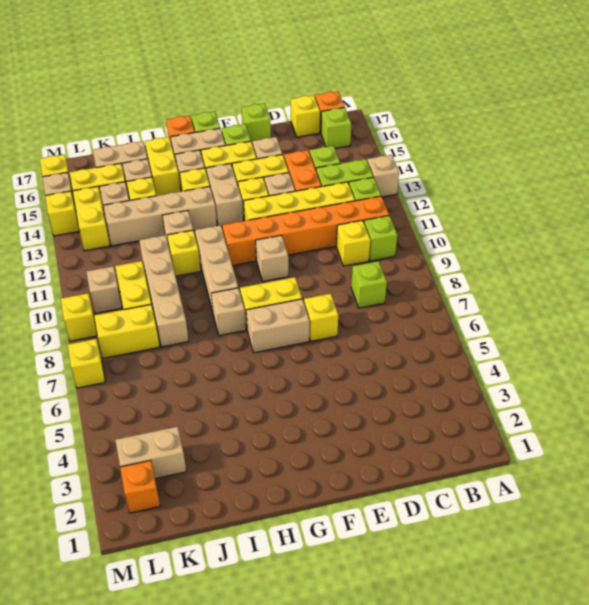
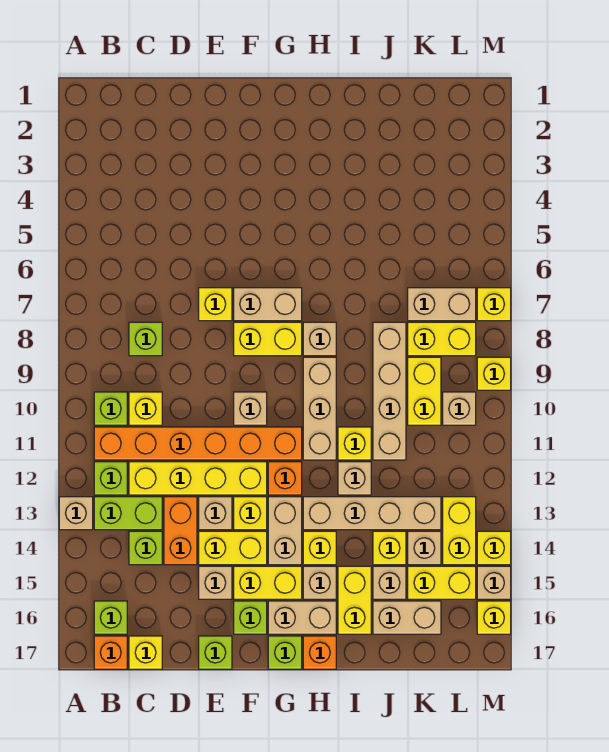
tan 1x2 brick [116,427,186,479] -> tan 1x2 brick moved to [408,288,476,321]
orange 1x1 brick [120,461,160,513] -> orange 1x1 brick moved to [268,462,302,495]

